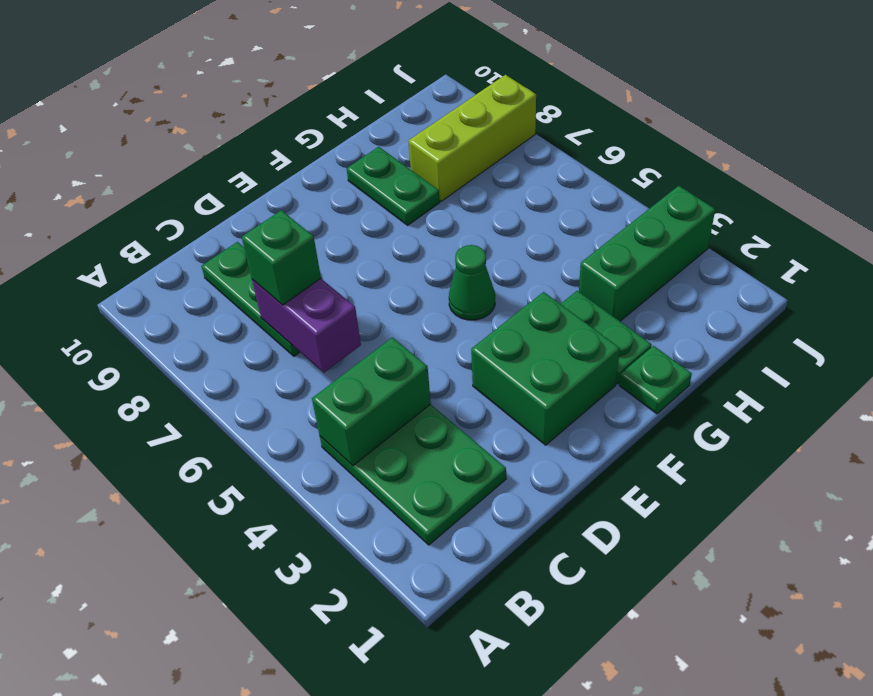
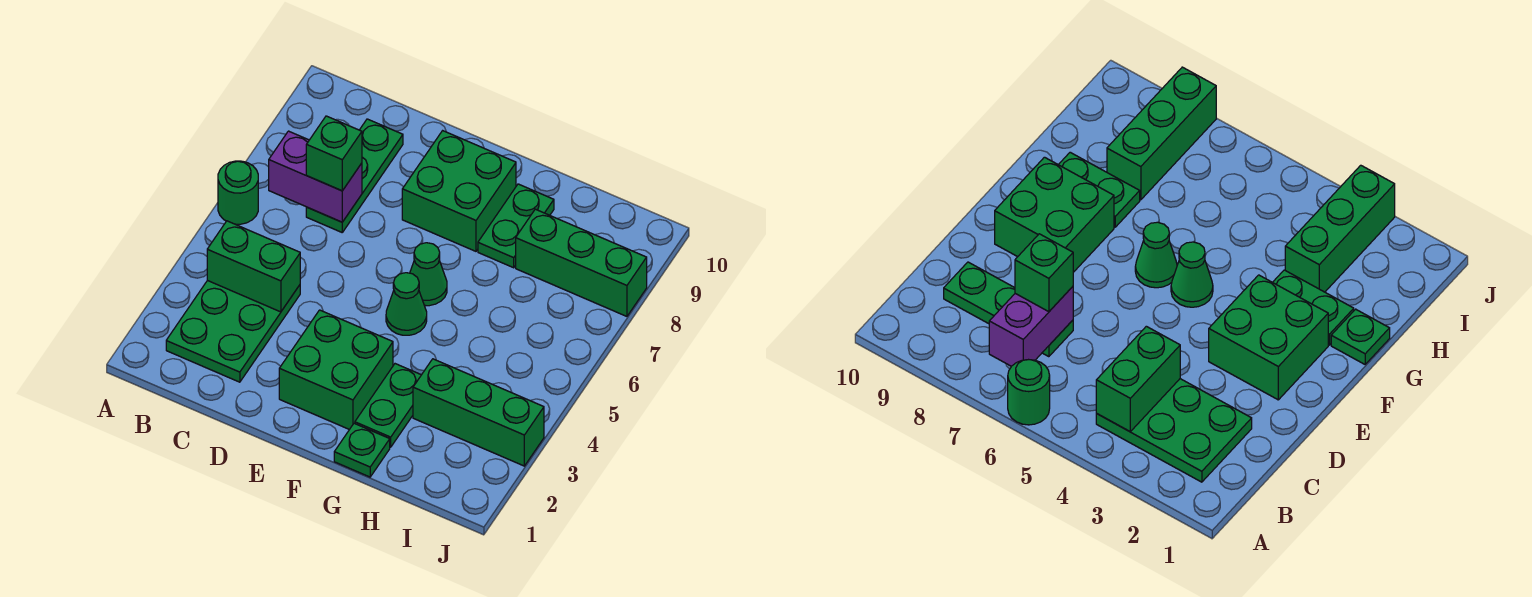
none -> green 1x1 round brick [218,161,258,224]
purple 1x2 brick [252,279,361,373] -> purple 1x2 brick turned to [269,131,362,222]
none -> green 2x2 brick [402,131,516,251]
none -> green 1x1 cone [410,243,447,306]
lime 1x3 brick [409,75,536,201] -> green 1x3 brick [516,209,647,316]

